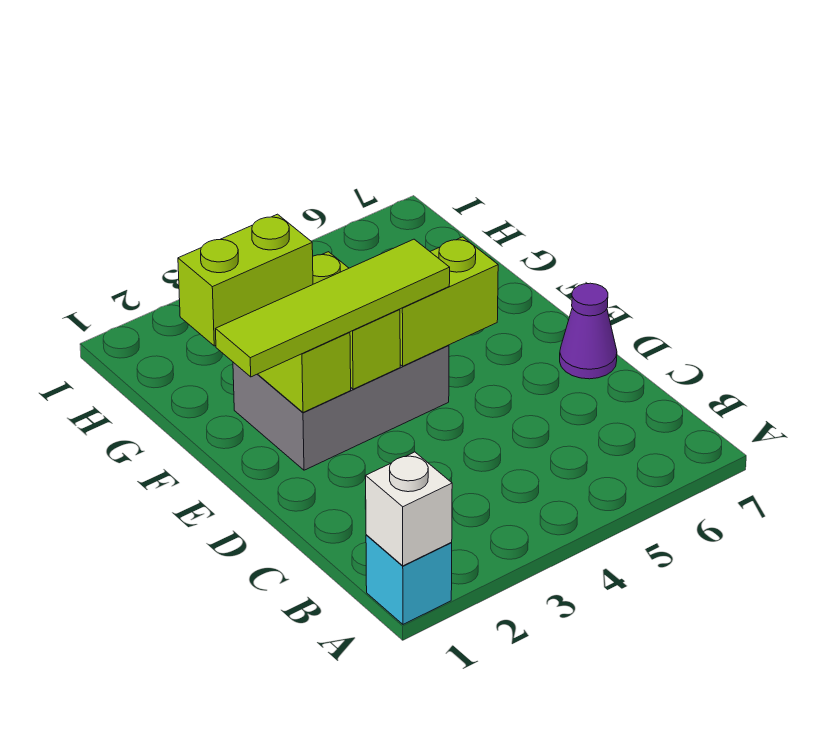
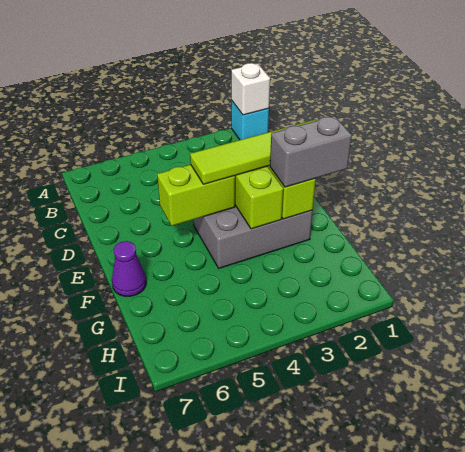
purple 1x1 cone [560,283,617,379] -> purple 1x1 cone moved to [112,241,146,296]
lime 1x2 brick [178,214,313,346] -> grey 1x2 brick [270,116,352,187]

